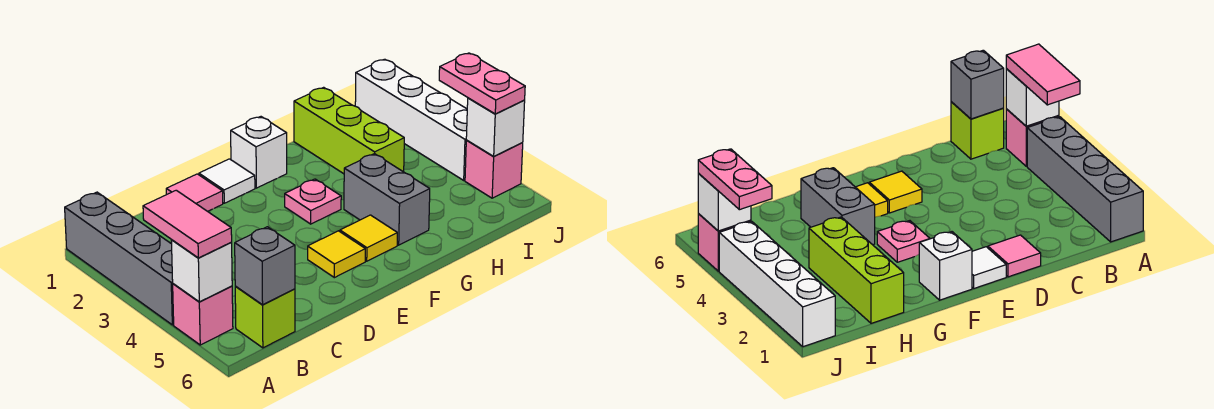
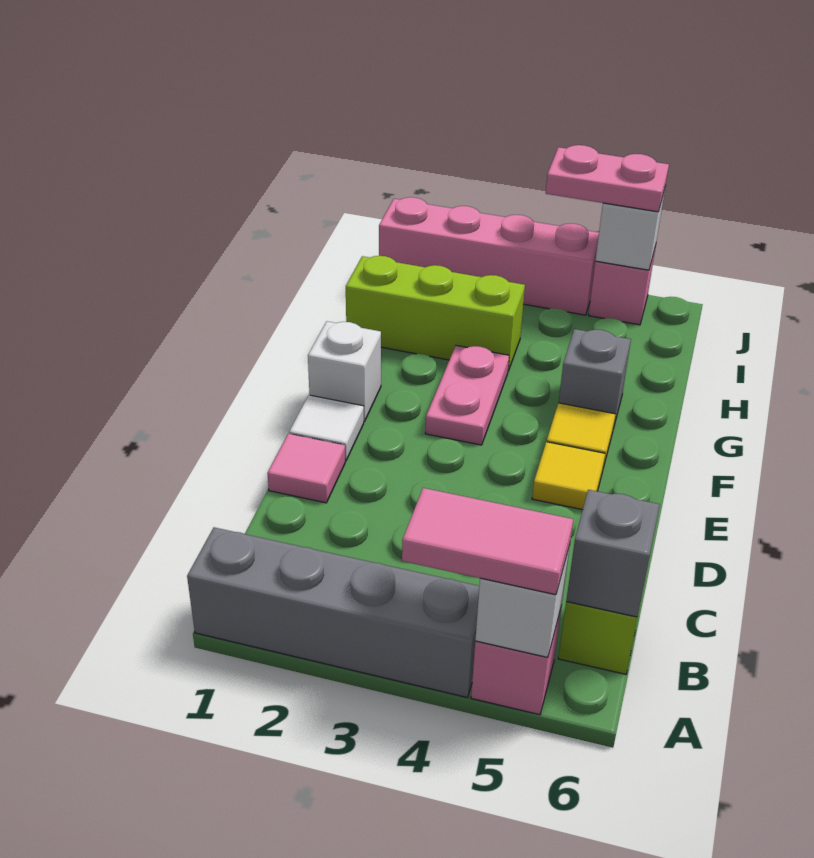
pink 1x1 plate [285,179,341,224] -> pink 1x2 plate [425,346,509,445]
grey 1x2 brick [344,154,430,245] -> grey 1x1 brick [559,329,631,425]
white 1x4 brick [355,59,467,180] -> pink 1x4 brick [379,197,599,315]

